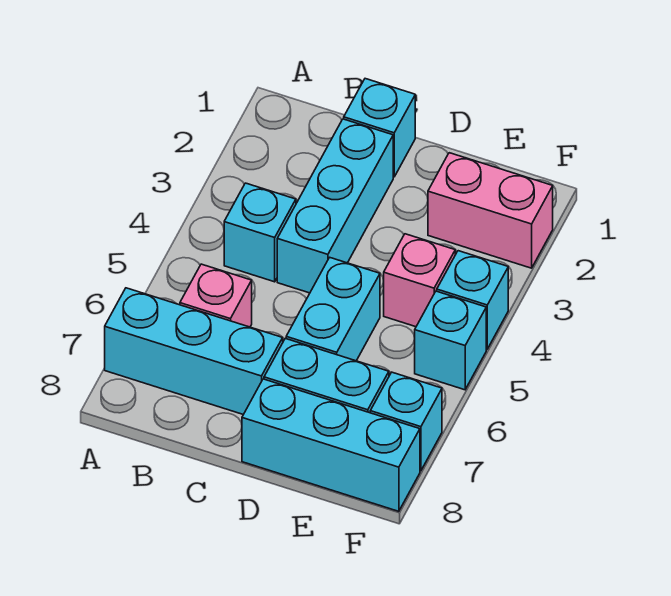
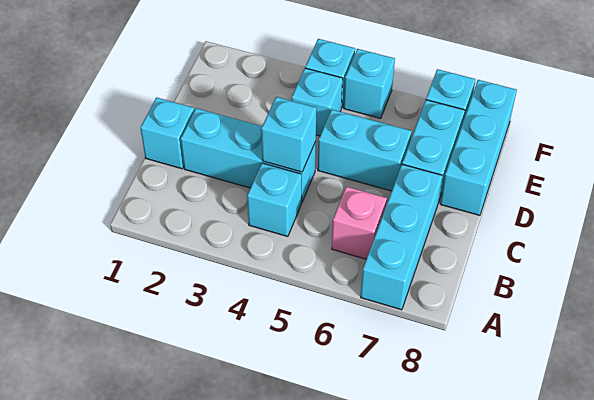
none -> cyan 1x1 brick [261,97,316,172]
pink 1x2 brick [428,153,553,268] -> none
pink 1x1 brick [384,234,455,327] -> cyan 1x1 brick [292,68,343,136]

